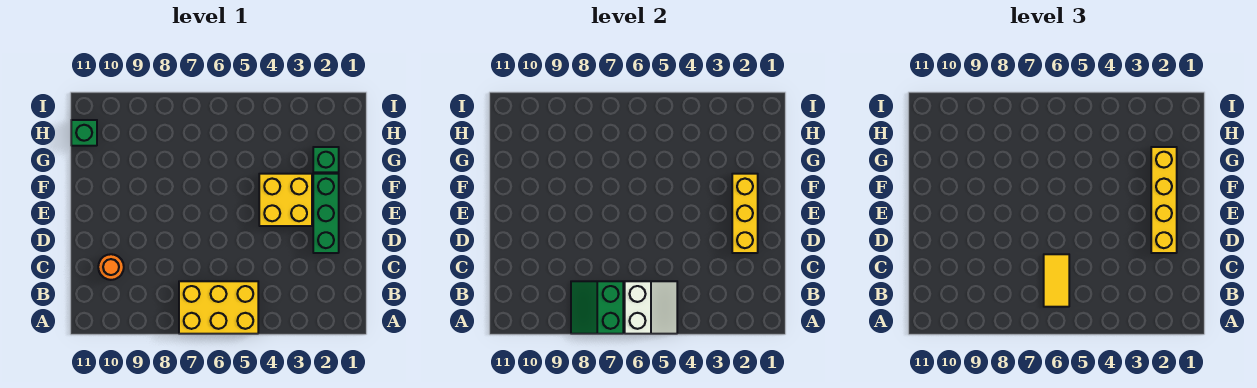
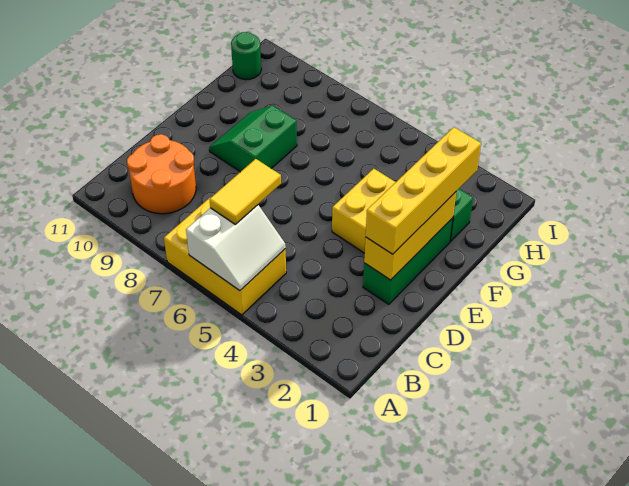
green 2x2 slope [571,281,623,334] -> green 2x2 slope moved to [209,106,297,172]
orange 1x1 round brick [98,254,124,280] -> orange 2x2 round brick [127,134,196,214]
green 1x1 brick [71,120,97,146] -> green 1x1 round brick [231,32,261,80]

